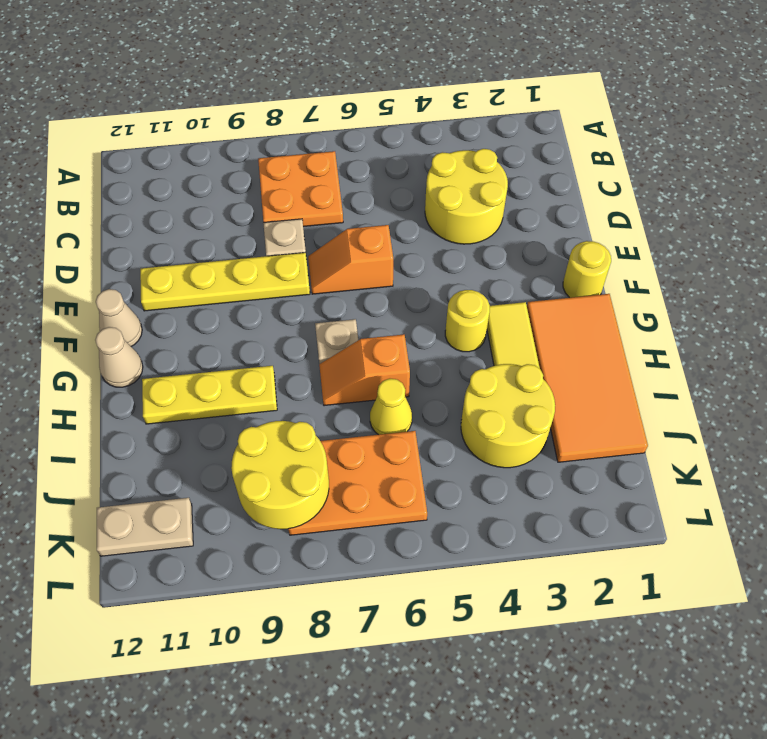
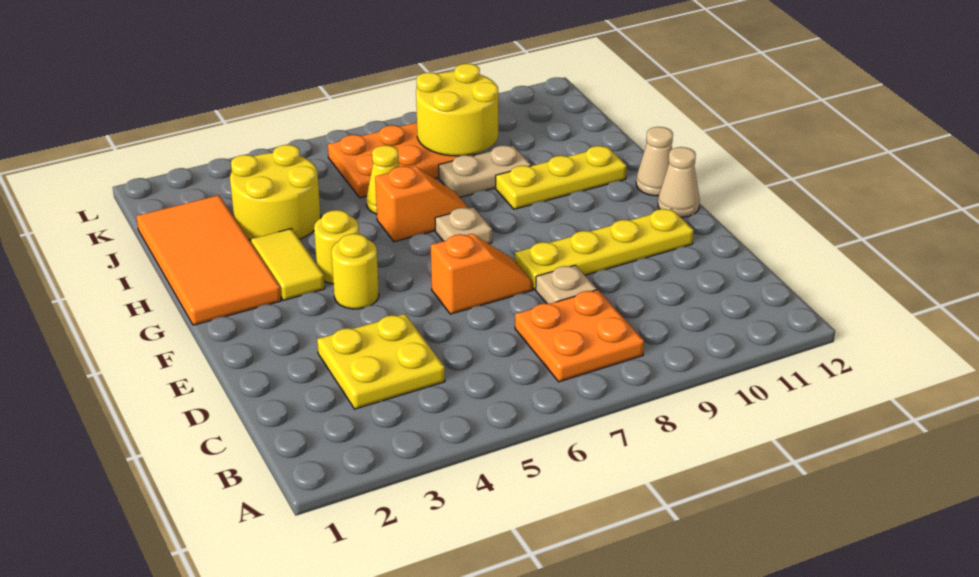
yellow 2x2 round brick [425,149,508,244] -> yellow 2x2 plate [317,314,445,409]
yellow 1x1 round brick [563,241,611,298] -> yellow 1x1 round brick moved to [331,234,379,309]
tan 1x2 plate [97,498,193,556] -> tan 1x2 plate moved to [439,145,531,197]

